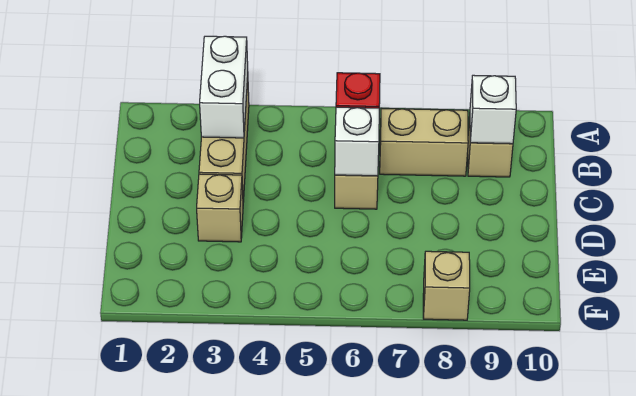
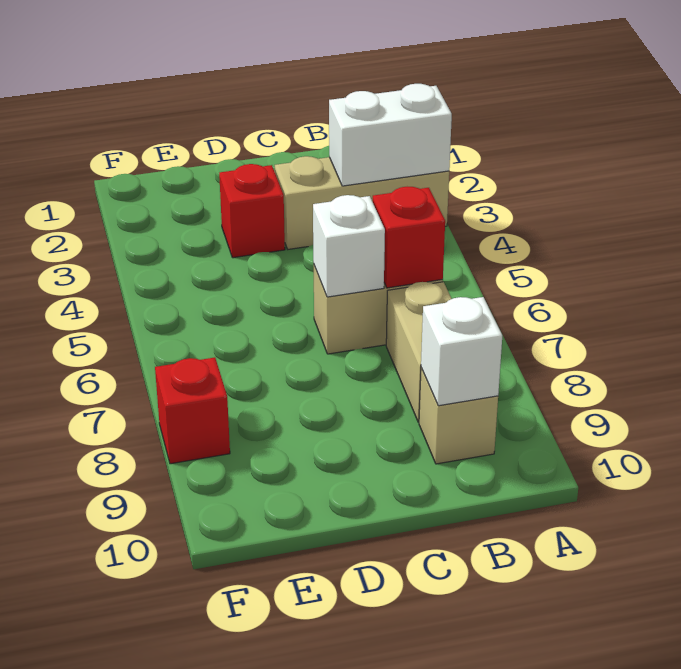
tan 1x1 brick [197,174,243,242] -> red 1x1 brick [219,164,285,258]
tan 1x1 brick [423,251,470,320] -> red 1x1 brick [155,357,230,464]

